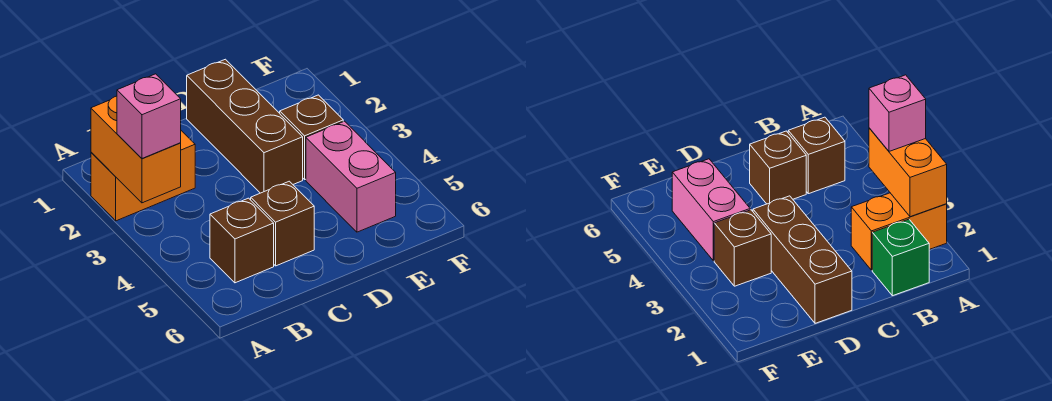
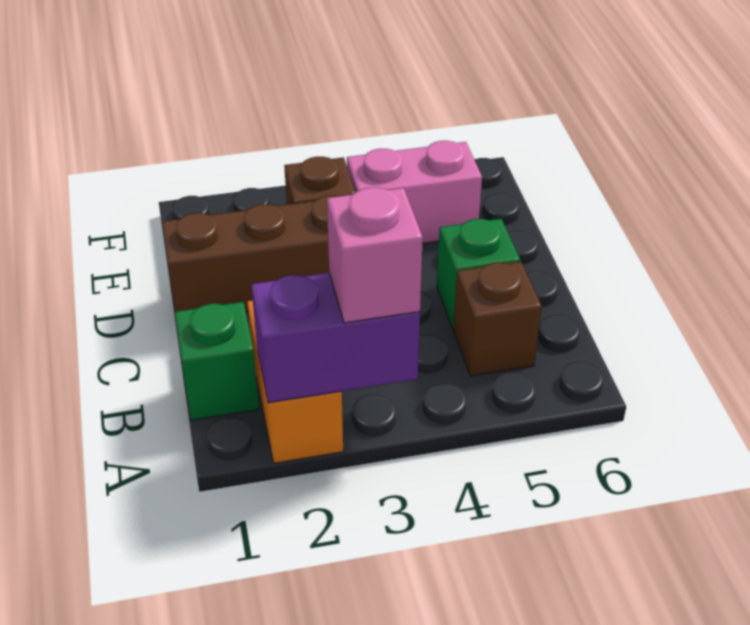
orange 1x2 brick [91,96,181,203] -> purple 1x2 brick [251,273,420,403]
brown 1x1 brick [251,181,314,266] -> green 1x1 brick [437,219,520,328]

